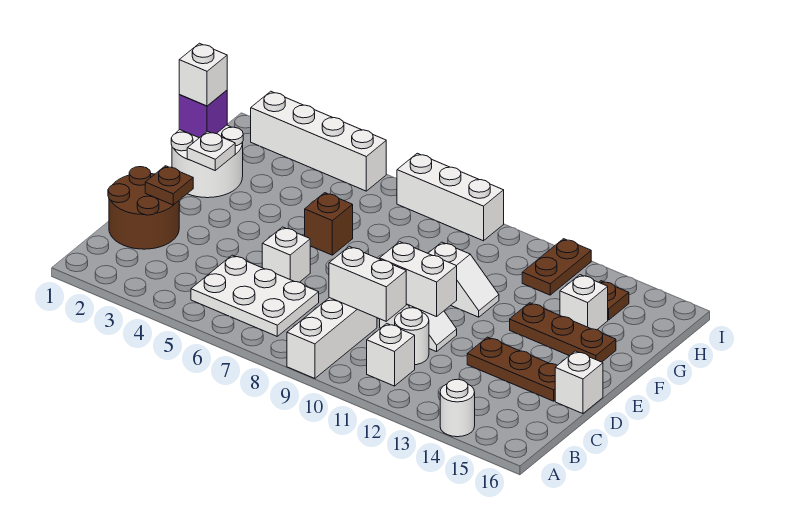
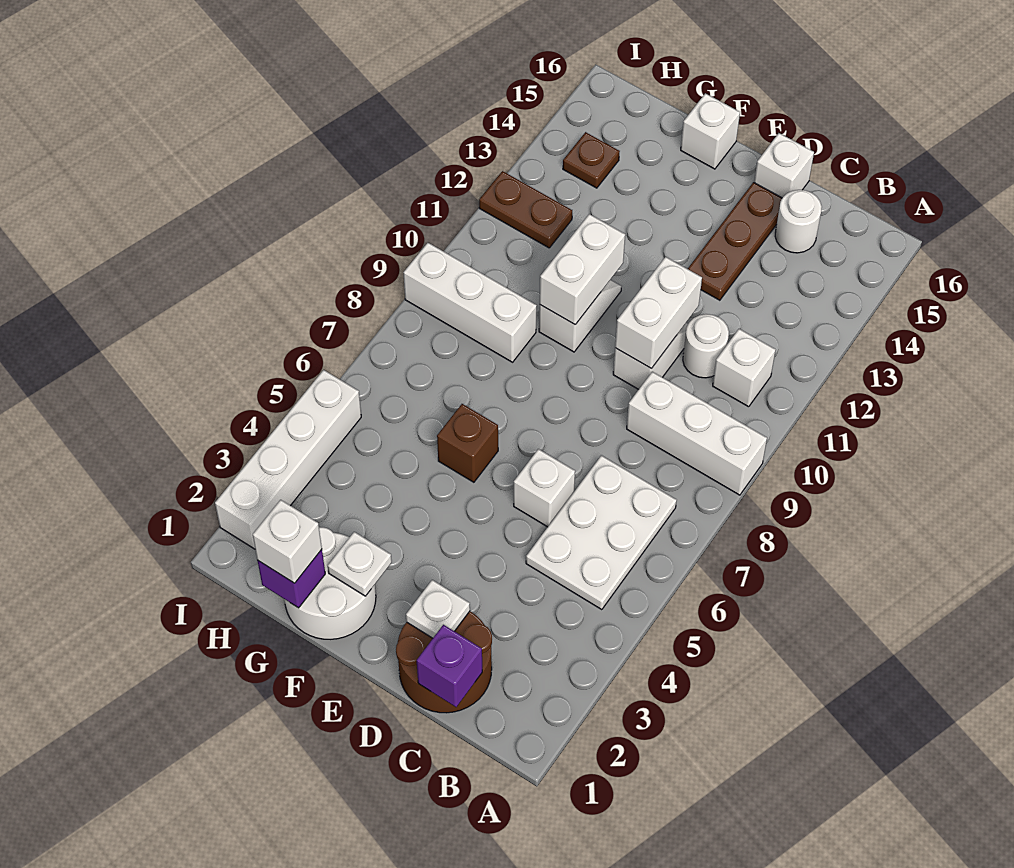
white 1x1 round brick [440,379,475,437] -> white 1x1 round brick moved to [775,190,822,253]
none -> purple 1x1 brick [417,625,482,707]
white 1x2 brick [329,246,406,321] -> white 1x2 brick moved to [540,214,625,325]
brown 1x1 plate [145,166,193,205] -> white 1x1 plate [406,580,470,638]
brown 1x3 plate [510,303,616,362] -> none
white 1x1 brick [560,275,608,330] -> white 1x1 brick moved to [681,93,740,169]
white 1x3 brick [397,153,504,241] -> white 1x3 brick turned to [403,243,537,362]

